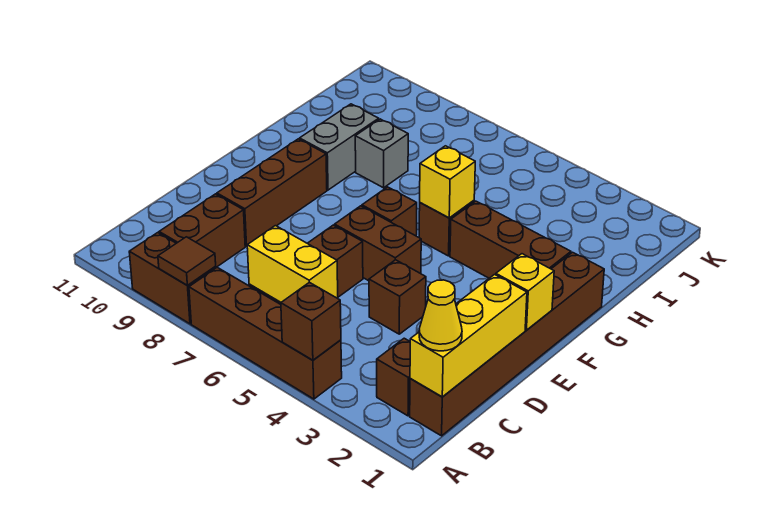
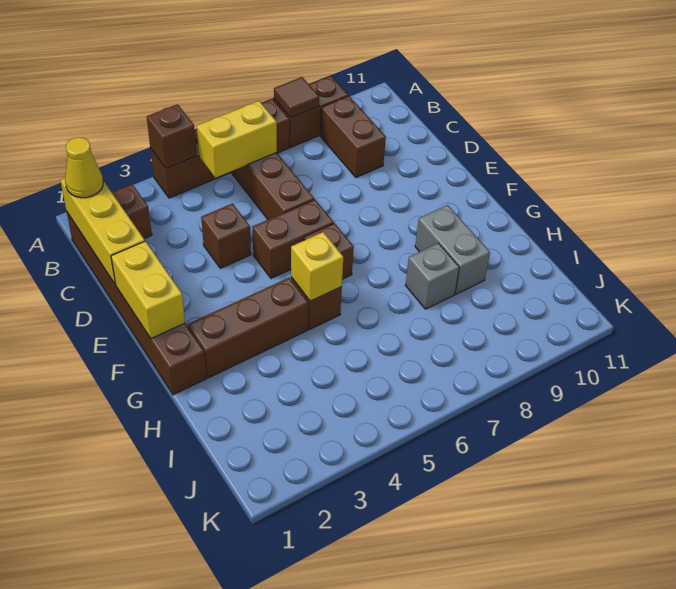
brown 1x3 brick [217,139,327,246] -> none
yellow 1x1 brick [496,254,554,330] -> yellow 1x2 brick [111,241,185,339]

